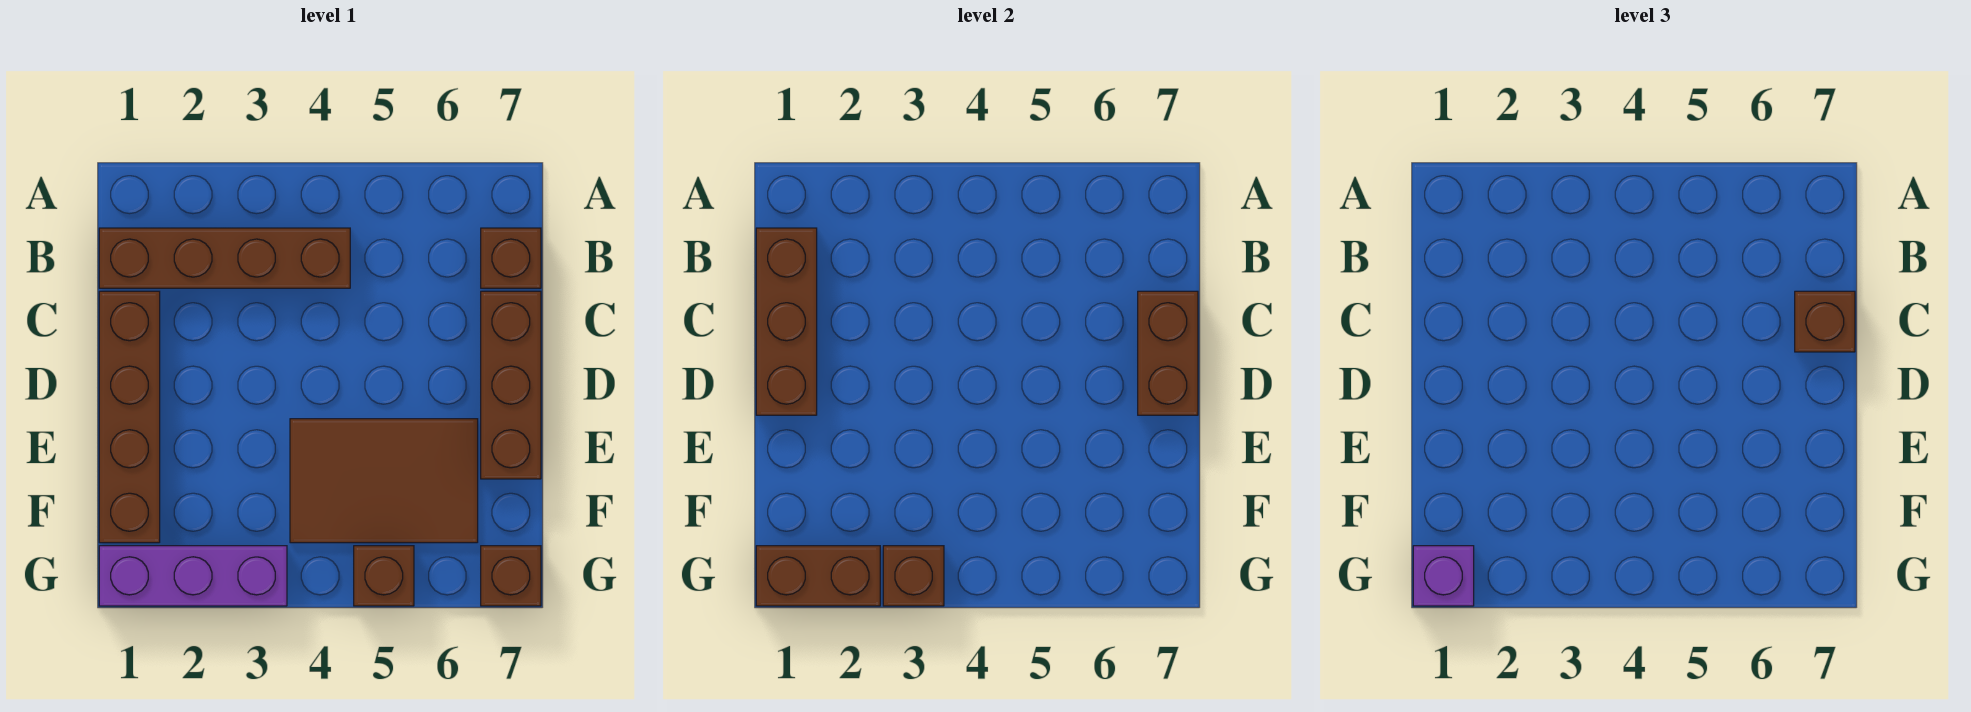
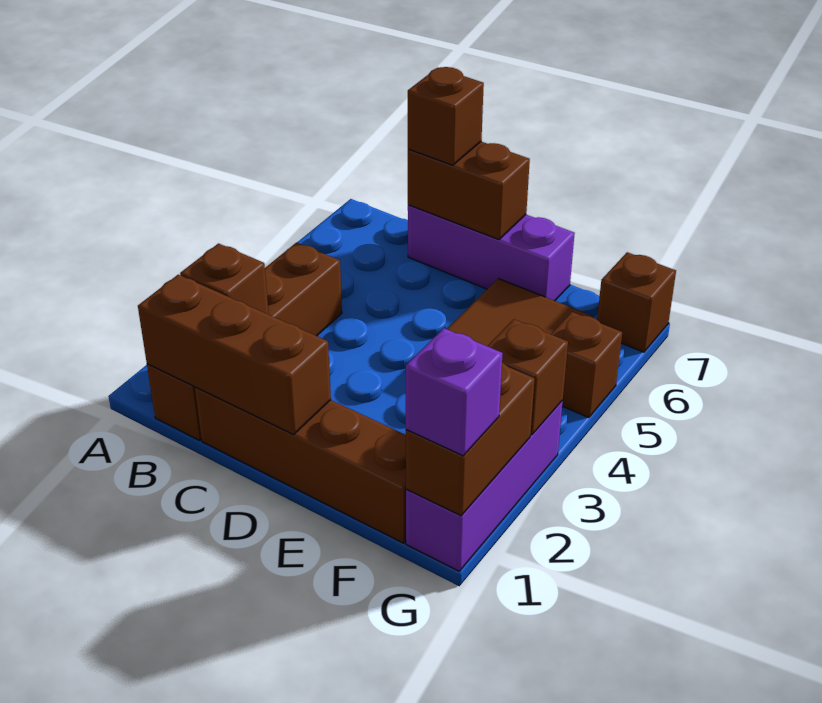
brown 1x1 brick [481,228,541,288] -> brown 1x1 brick moved to [180,244,269,314]
brown 1x3 brick [481,291,541,479] -> purple 1x3 brick [408,205,575,301]

